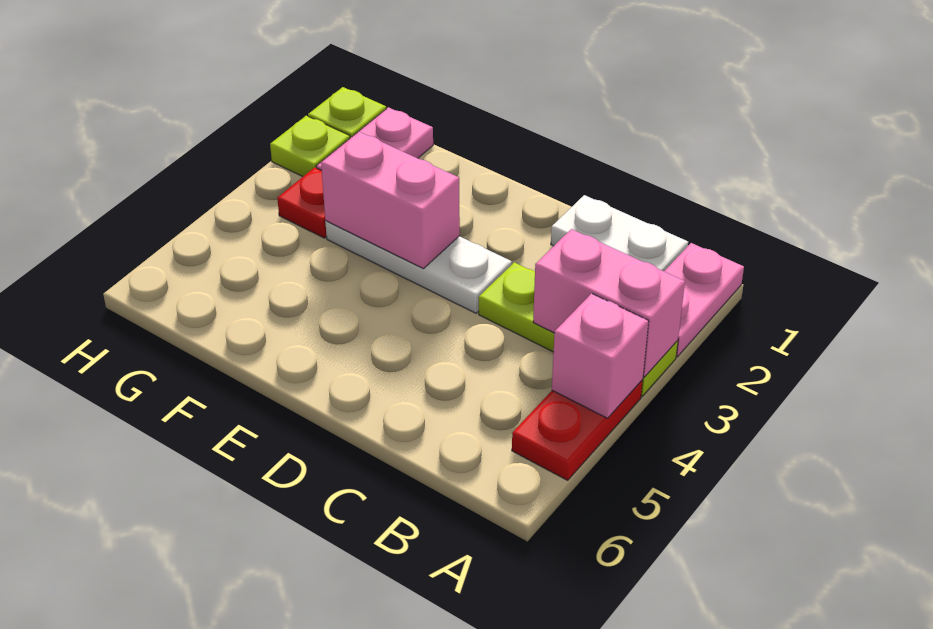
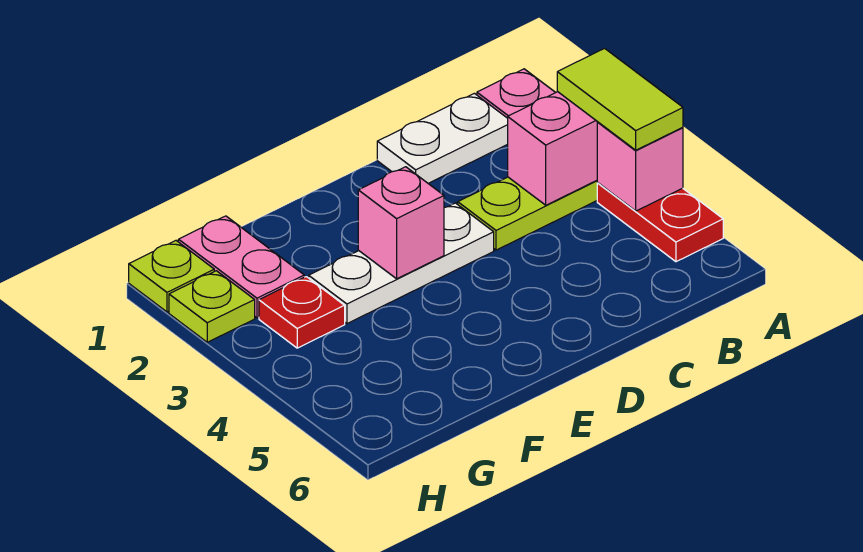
none -> lime 1x2 tile [557,48,683,150]
pink 1x2 brick [321,132,460,269] -> pink 1x1 brick [358,167,444,279]

